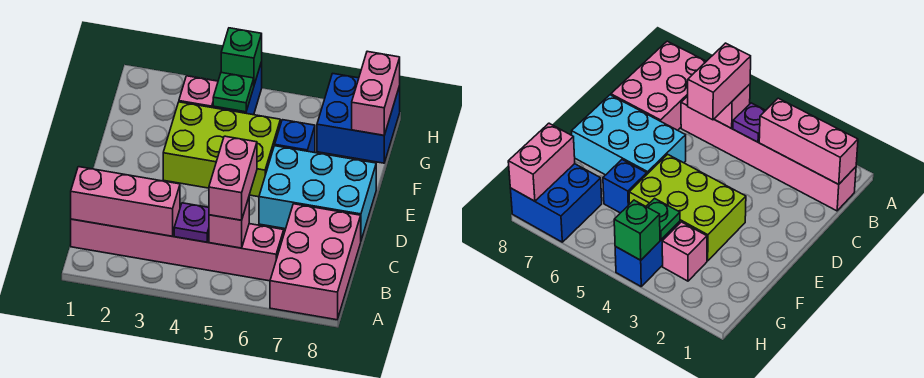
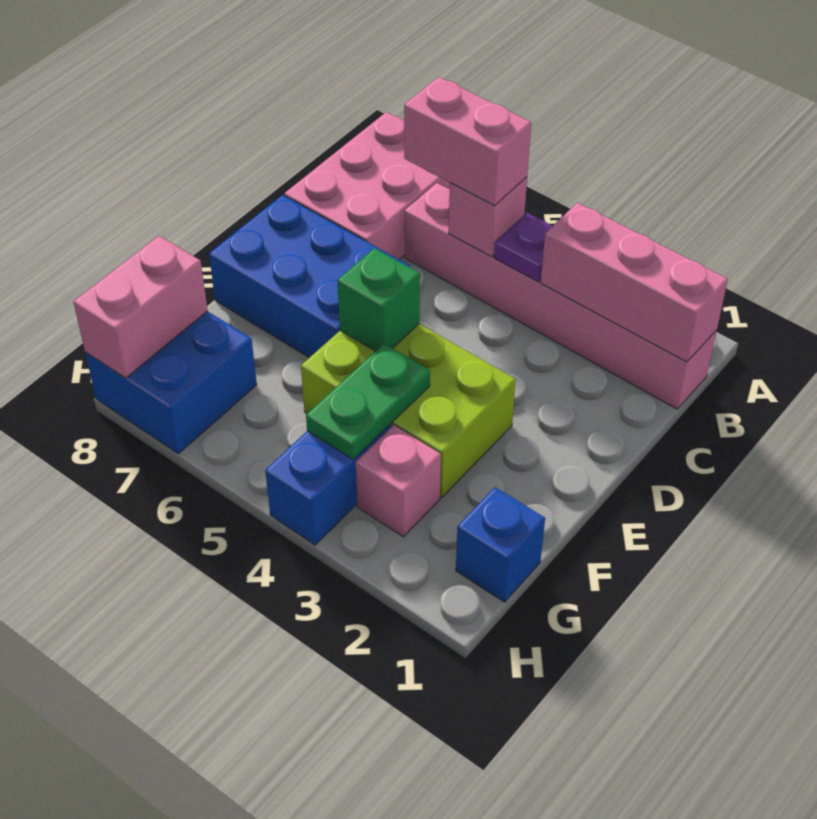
pink 1x2 brick [209,136,257,220] -> pink 1x2 brick turned to [404,77,531,206]
cyan 2x3 brick [259,146,376,240] -> blue 2x3 brick [209,195,410,358]
blue 1x1 brick [275,120,315,153] -> blue 1x1 brick moved to [456,487,545,602]
green 1x1 plate [213,73,254,112] -> green 1x2 plate [306,344,430,459]
green 1x1 brick [221,28,262,85] -> green 1x1 brick moved to [337,248,420,351]

